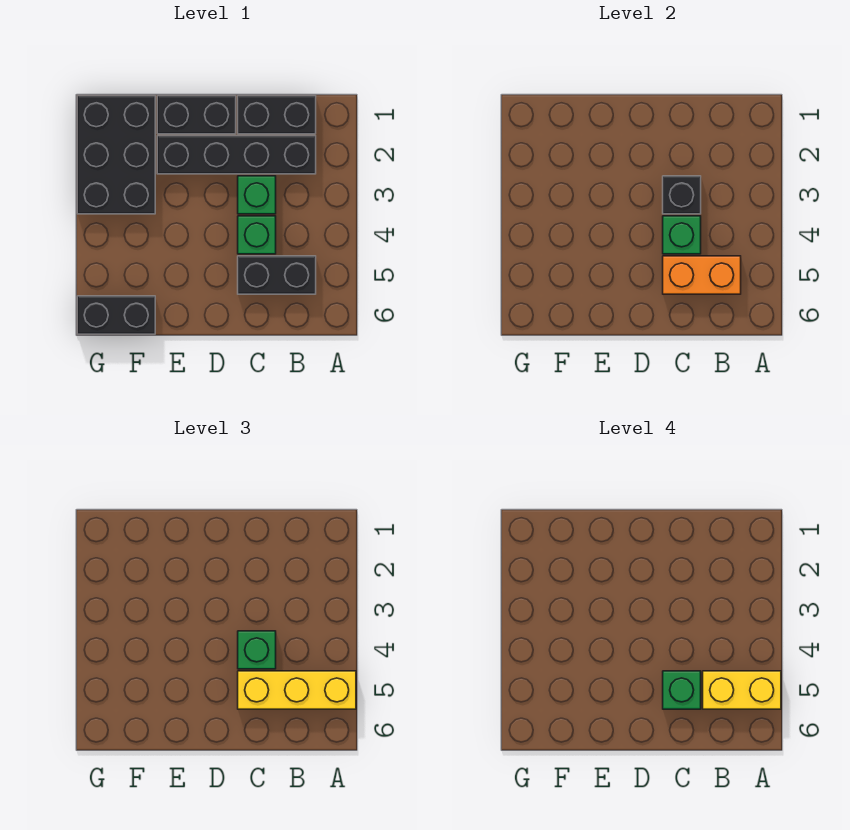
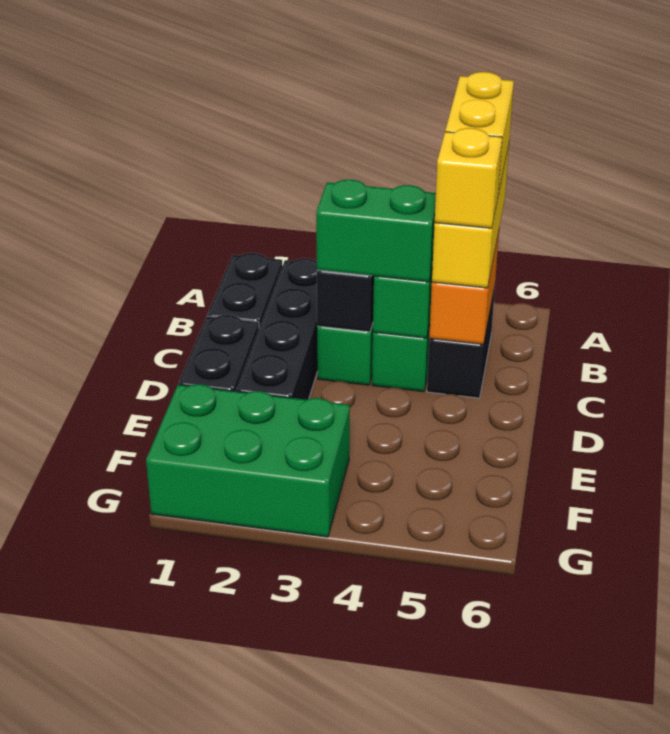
green 1x1 brick [238,631,276,669] -> green 1x2 brick [316,180,436,282]
green 1x1 brick [663,671,701,709] -> yellow 1x1 brick [435,128,502,228]
black 2x3 brick [77,96,155,214] -> green 2x3 brick [146,384,350,537]
black 1x2 brick [77,296,155,334] -> none

